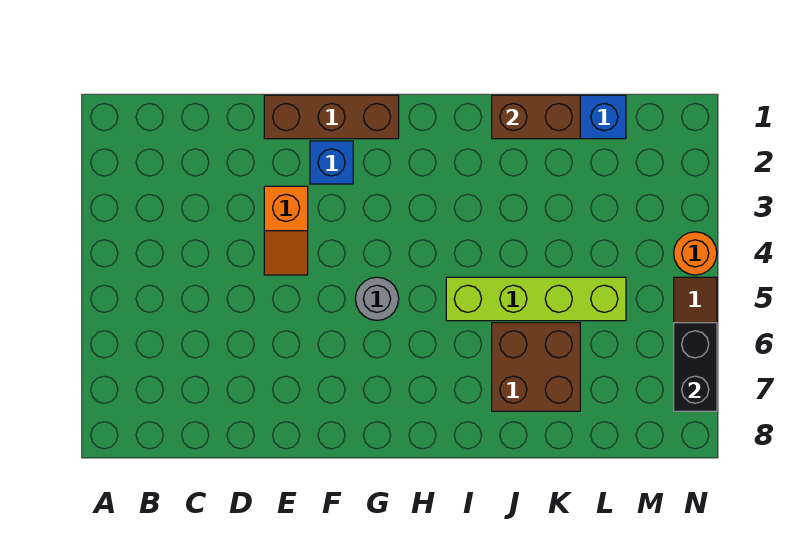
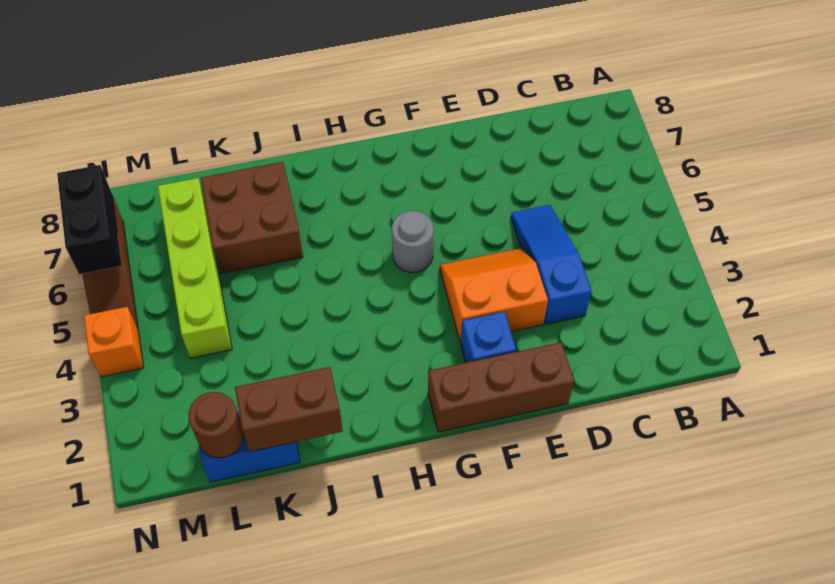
none -> blue 1x3 slope [511,205,592,324]
orange 1x2 slope [264,186,308,275] -> orange 2x2 slope [440,248,548,342]
lime 1x4 brick [446,277,626,321] -> lime 1x4 brick turned to [158,178,232,358]
none -> brown 1x1 round brick [188,392,244,458]
orange 1x1 round brick [674,232,717,275] -> orange 1x1 brick [84,307,144,377]

